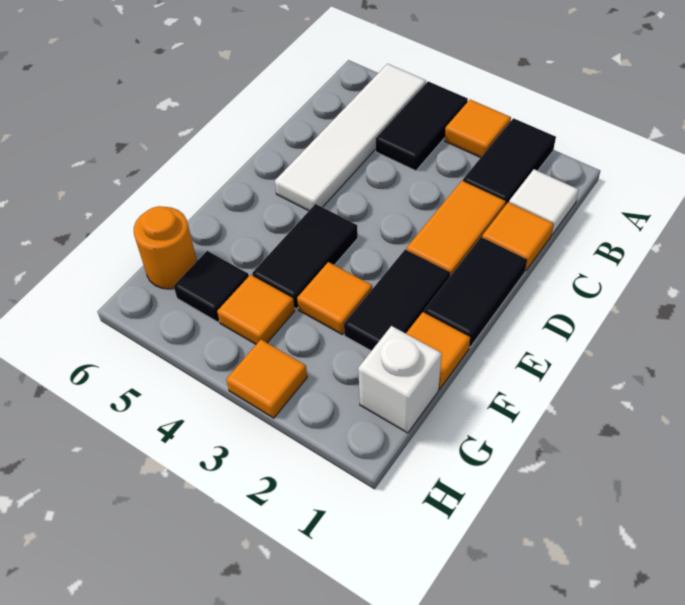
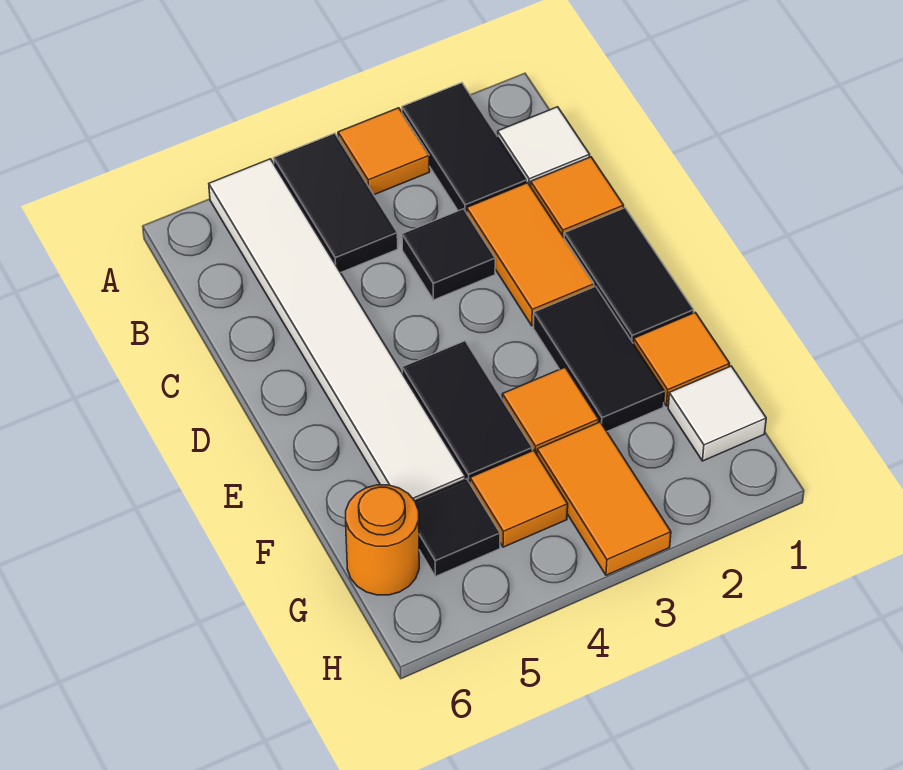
white 1x4 tile [275,64,426,211] -> white 1x6 tile [209,159,465,501]
none -> black 1x1 tile [402,209,495,300]
white 1x1 brick [358,326,442,433] -> white 1x1 tile [668,366,766,461]
orange 1x1 tile [226,340,307,418] -> orange 1x2 tile [537,422,671,575]

